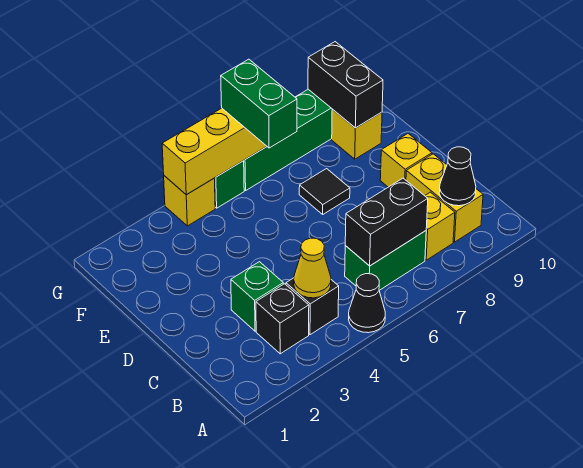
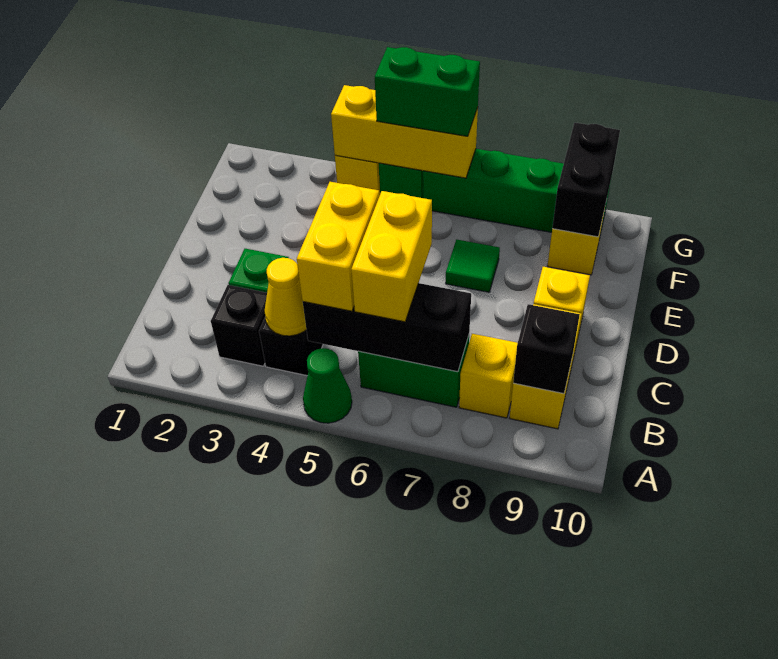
black 1x1 cone [349,274,385,333] -> green 1x1 cone [303,348,352,423]
none -> yellow 1x2 brick [297,182,379,311]
black 1x2 brick [345,178,428,266] -> black 1x3 brick [303,283,471,372]
none -> yellow 1x2 brick [351,191,432,322]
black 1x1 cone [439,147,476,206] -> black 1x1 brick [513,304,580,394]
black 1x1 tile [299,169,350,214] -> green 1x1 tile [446,239,500,292]
green 1x2 brick [221,59,297,148] -> green 1x2 brick turned to [375,47,480,136]

